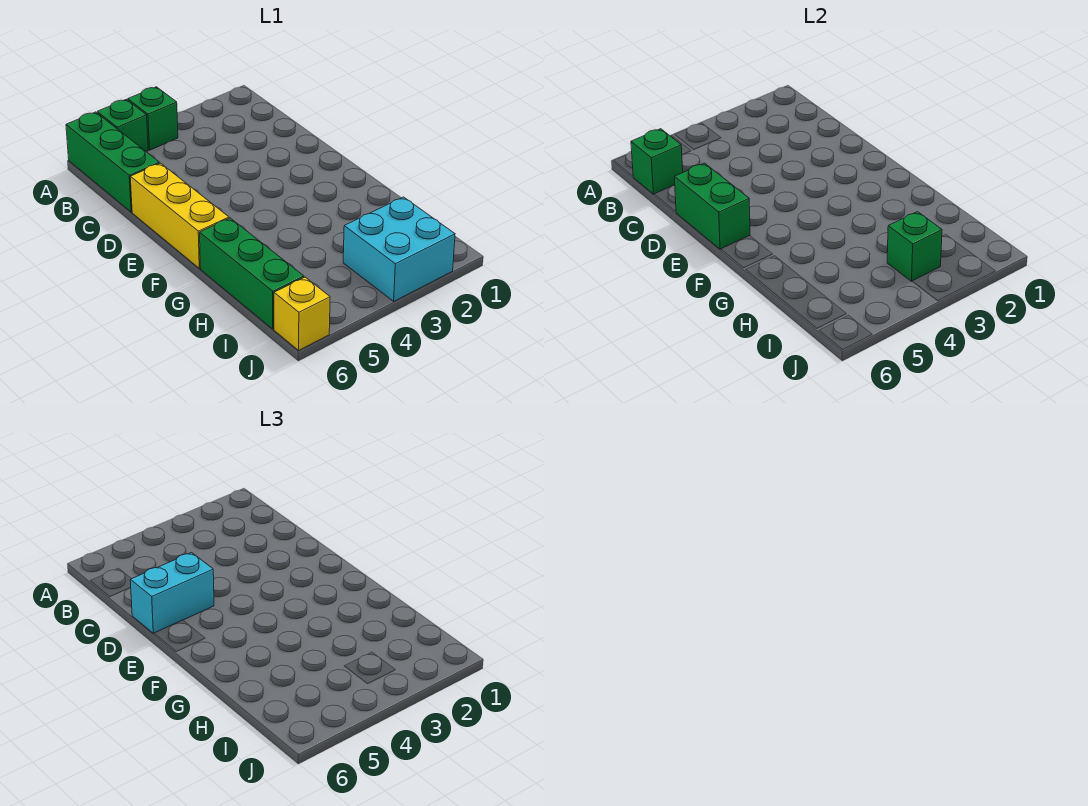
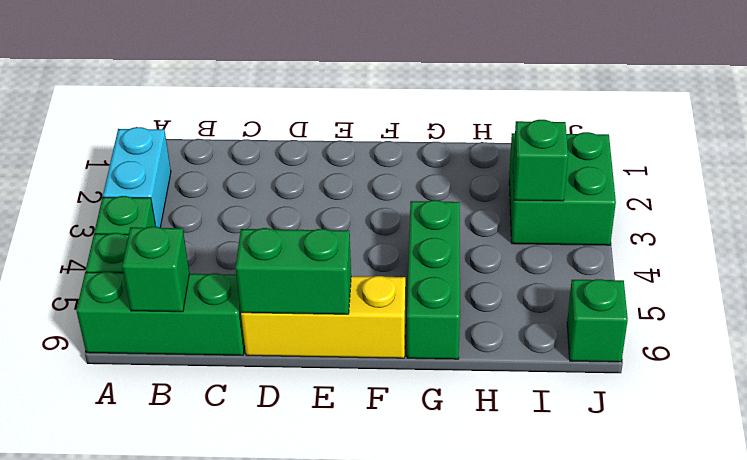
cyan 1x2 brick [130,553,214,633] -> cyan 1x2 brick moved to [103,127,171,227]
green 1x3 brick [200,218,304,329] -> green 1x3 brick turned to [407,200,460,359]
cyan 2x2 brick [343,197,455,301] -> green 2x2 brick [509,132,616,245]
yellow 1x1 brick [274,277,330,350] -> green 1x1 brick [567,279,628,362]

